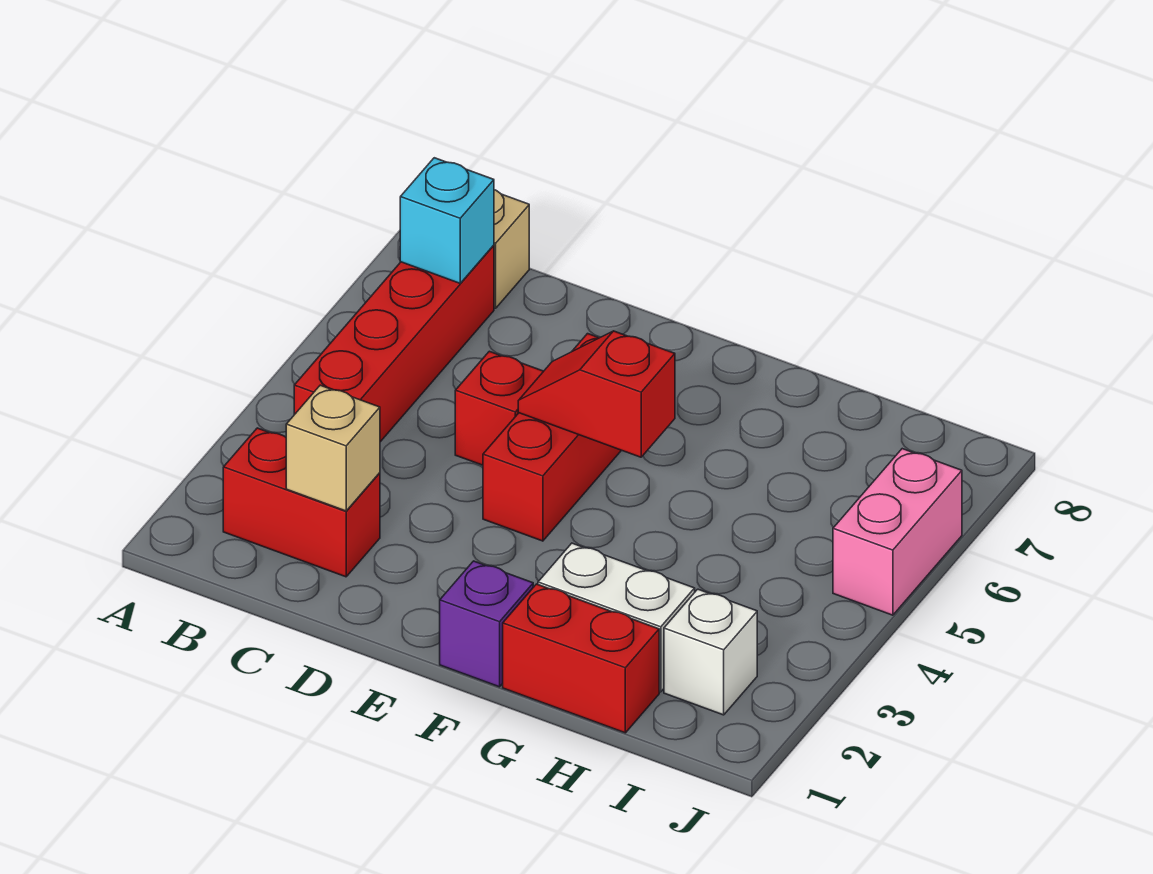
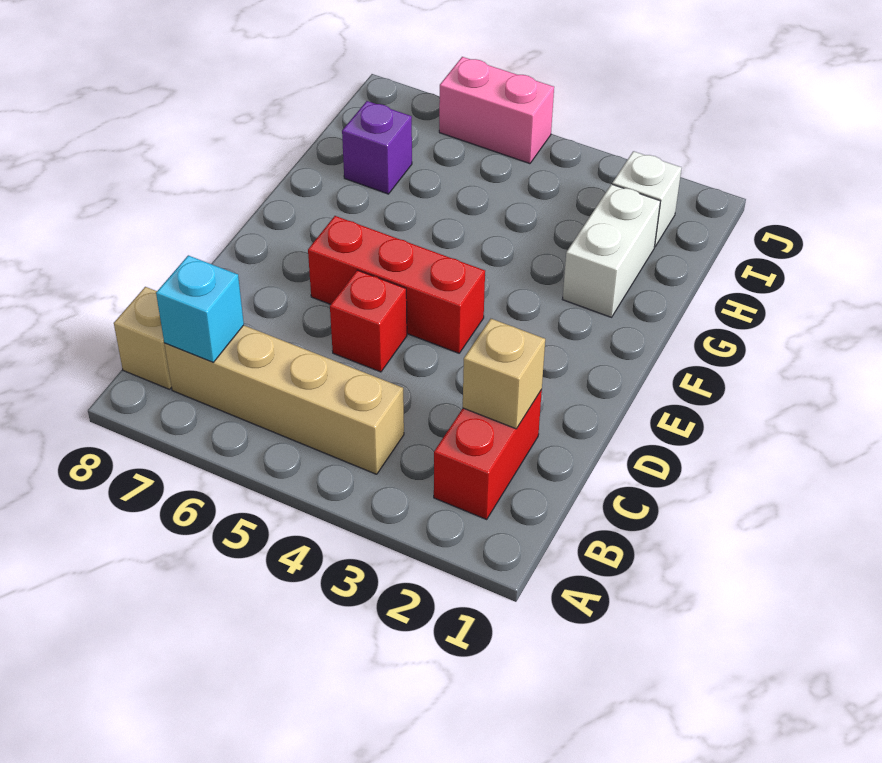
red 1x4 brick [294,245,494,442] -> tan 1x4 brick [164,325,404,474]
red 1x2 slope [518,331,675,457] -> none
purple 1x1 brick [440,561,533,687] -> purple 1x1 brick moved to [342,101,412,194]
red 1x2 brick [503,584,659,733] -> none

